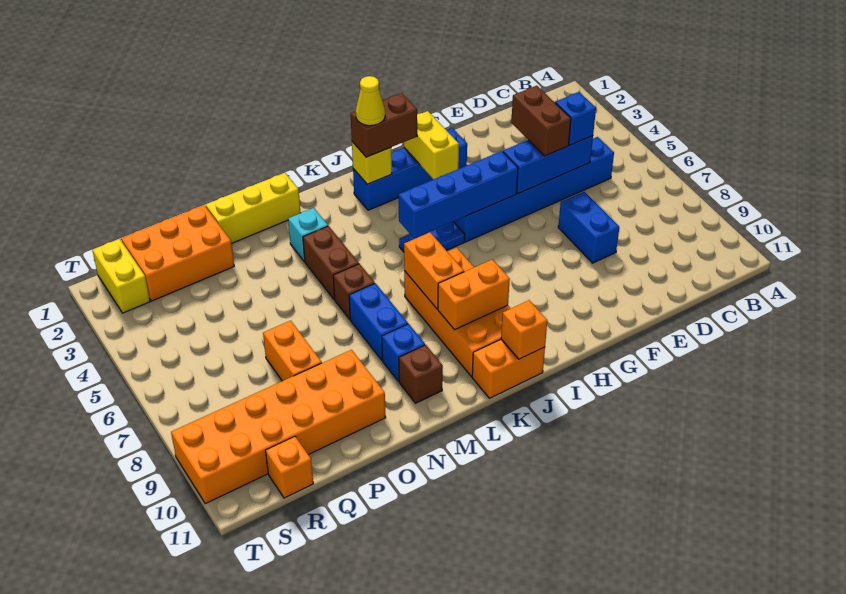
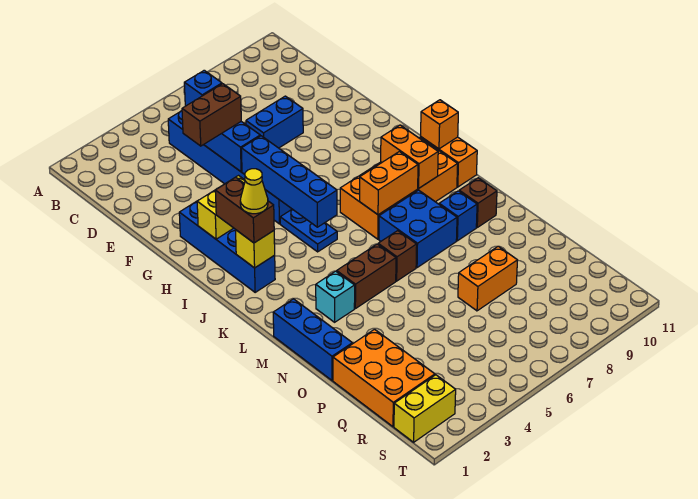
yellow 1x3 brick [206,173,300,244] -> blue 1x3 brick [273,299,352,381]
blue 1x2 brick [349,283,408,360] -> blue 2x2 brick [379,190,457,268]
orange 2x6 brick [171,350,386,504] -> none
orange 1x1 brick [266,436,313,498] -> none

